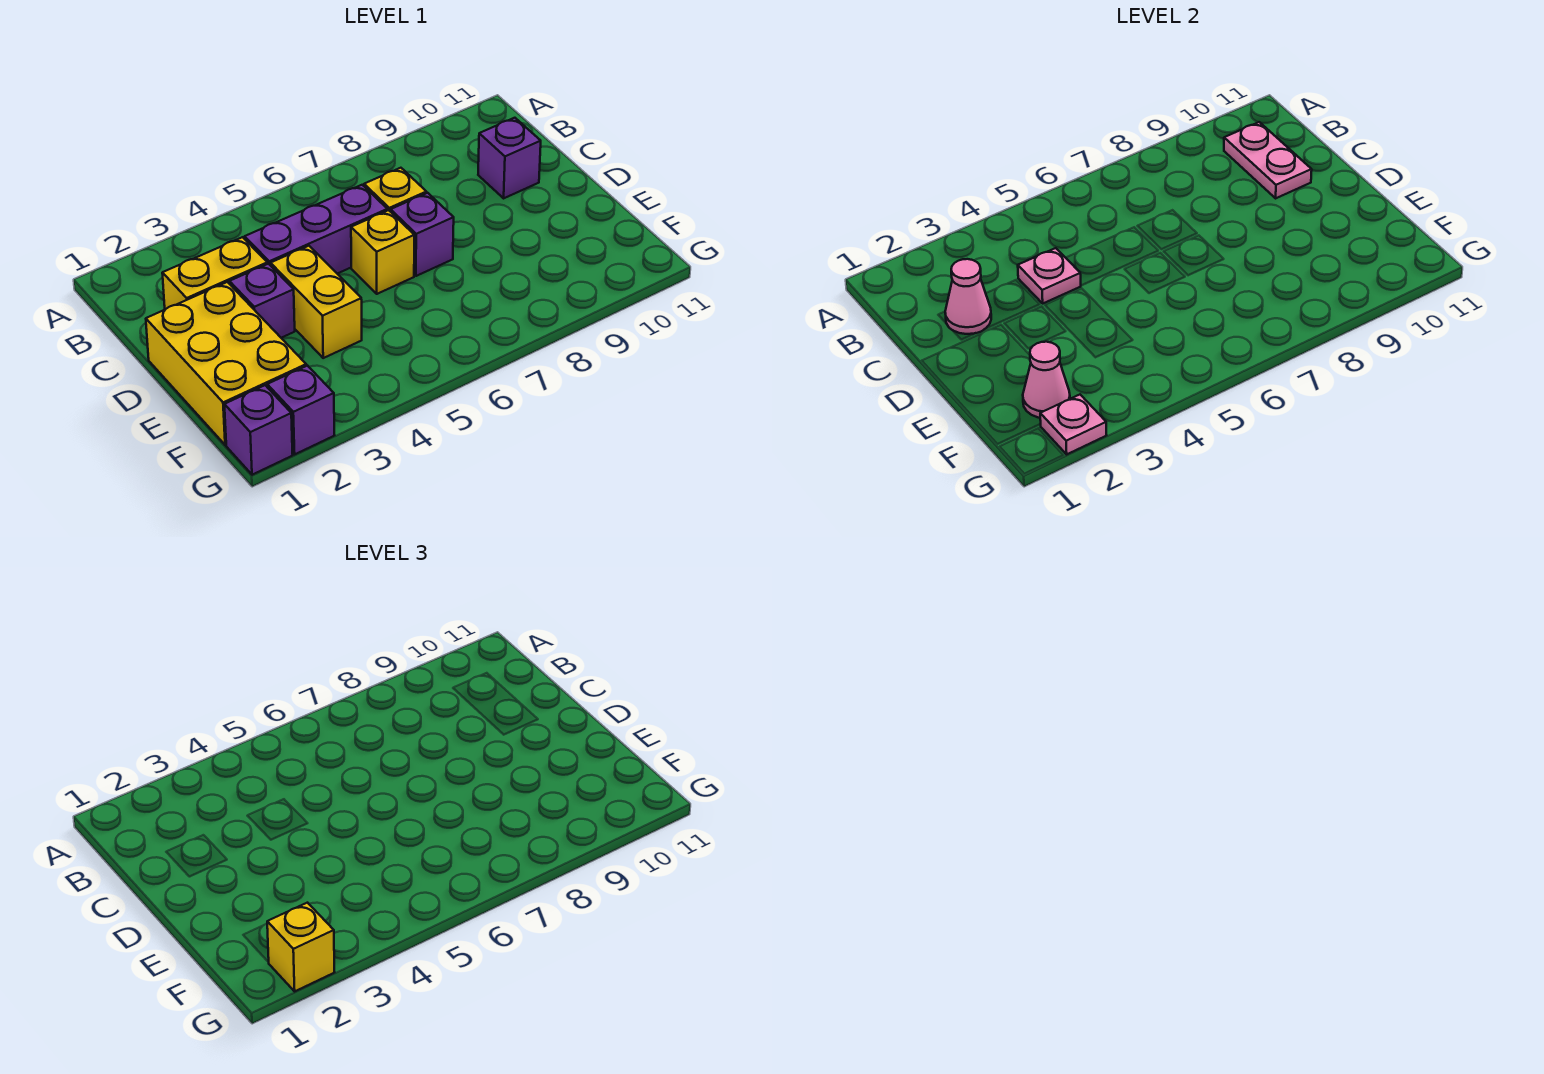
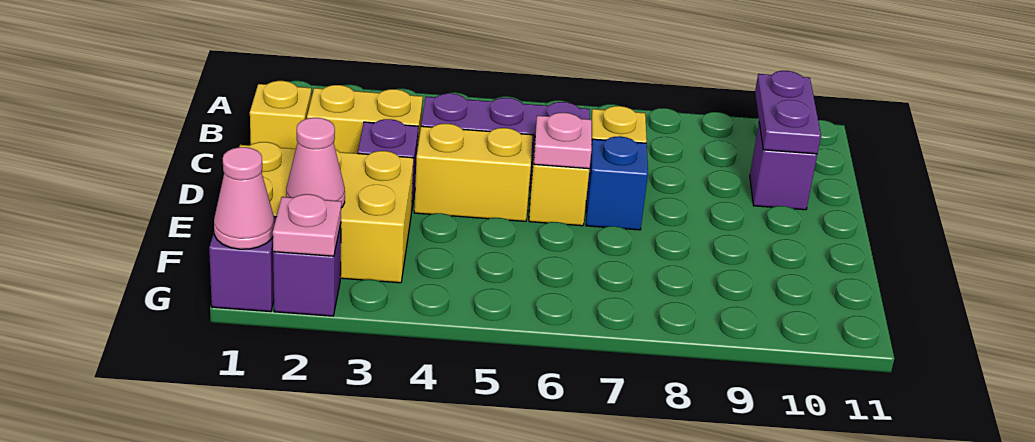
pink 1x2 plate [1224,122,1312,198] -> purple 1x2 plate [755,71,821,154]
pink 1x1 cone [945,259,991,334] -> pink 1x1 cone moved to [214,147,274,249]
pink 1x1 plate [1018,248,1081,303] -> pink 1x1 plate moved to [534,113,592,169]
yellow 2x3 brick [146,282,306,445] -> yellow 2x3 brick turned to [239,142,413,283]
yellow 1x2 brick [271,246,362,358] -> yellow 1x2 brick turned to [414,124,533,221]
purple 1x1 brick [391,193,454,276] -> blue 1x1 brick [586,136,648,230]
yellow 1x1 brick [267,903,334,991] -> yellow 1x1 brick moved to [250,81,311,149]

